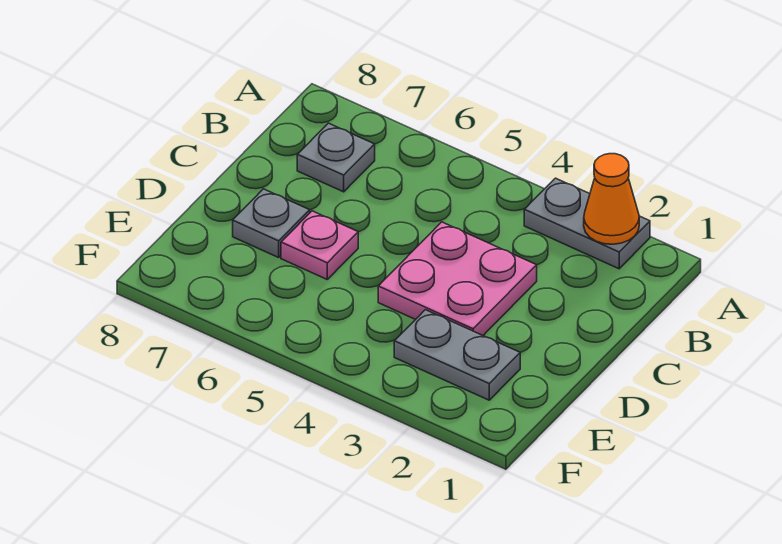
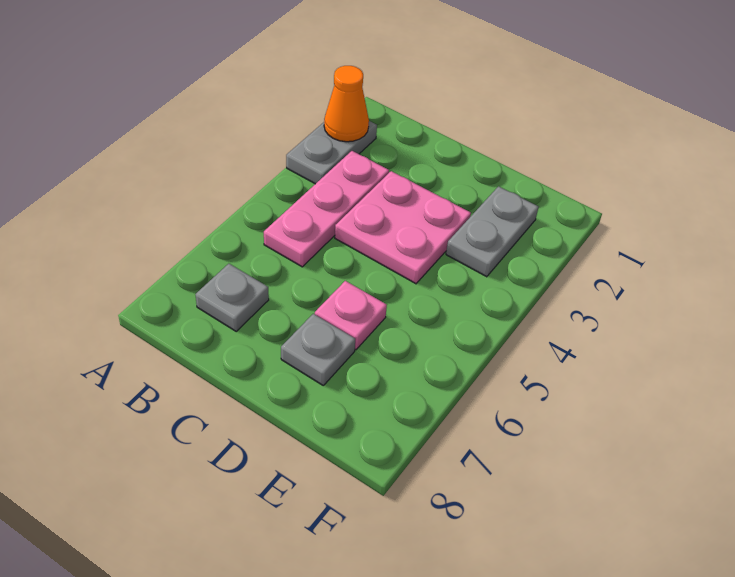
none -> pink 1x3 plate [264,151,389,267]

